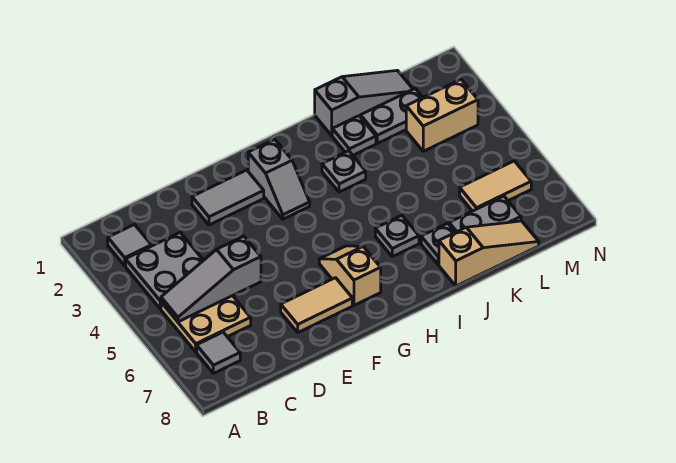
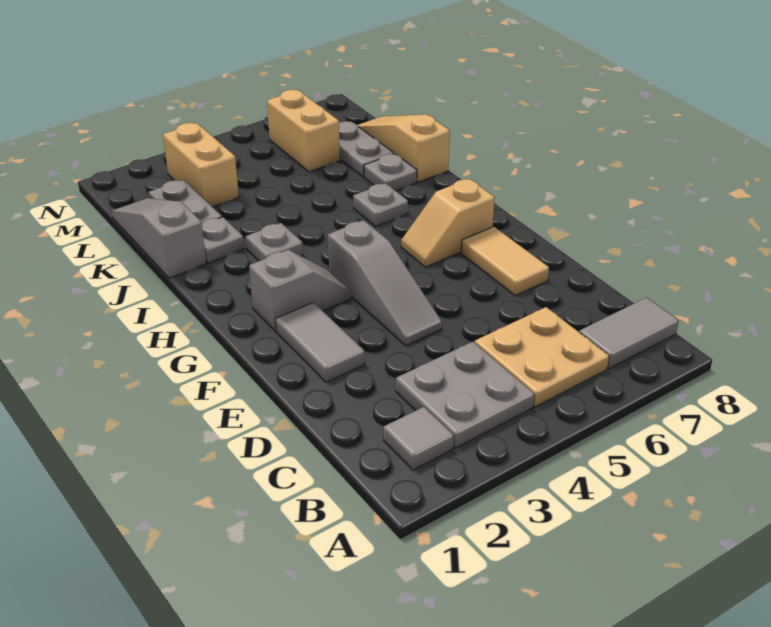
grey 1x3 slope [161,236,261,322] -> grey 1x3 slope moved to [328,220,442,346]
grey 1x1 tile [197,332,240,373] -> grey 1x2 tile [579,298,679,369]
tan 1x2 tile [460,161,531,211] -> tan 1x2 brick [267,90,340,172]

